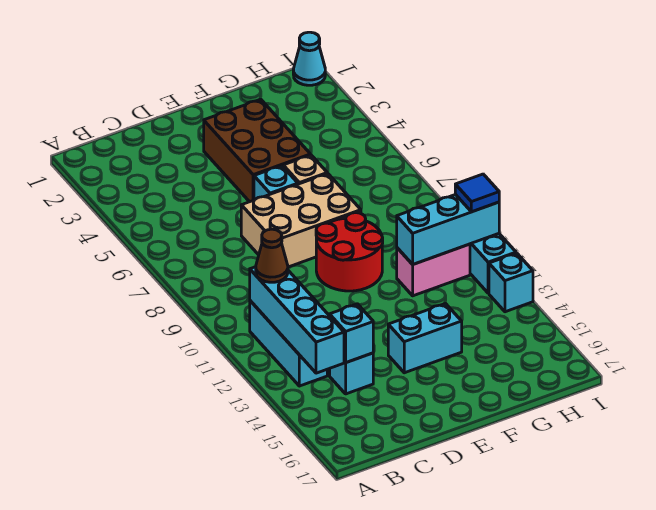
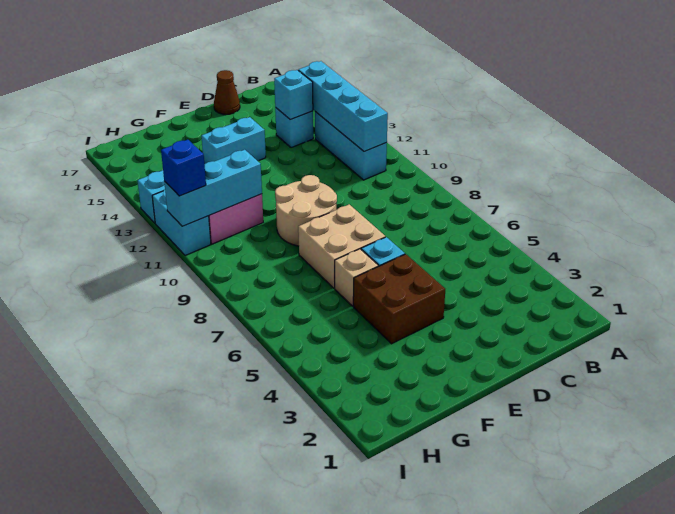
brown 1x1 cone [256,229,288,282] -> brown 1x1 cone moved to [214,70,240,114]
tan 2x3 brick [241,174,361,267] -> tan 2x2 brick [298,204,385,288]
brown 2x3 brick [204,99,310,202] -> brown 2x2 brick [353,254,445,344]
red 2x2 round brick [316,213,383,291] -> tan 2x2 round brick [275,175,337,246]
cyan 1x1 cone [293,32,325,85] -> none
blue 1x1 tile [455,174,499,212] -> blue 1x1 brick [161,140,206,196]

